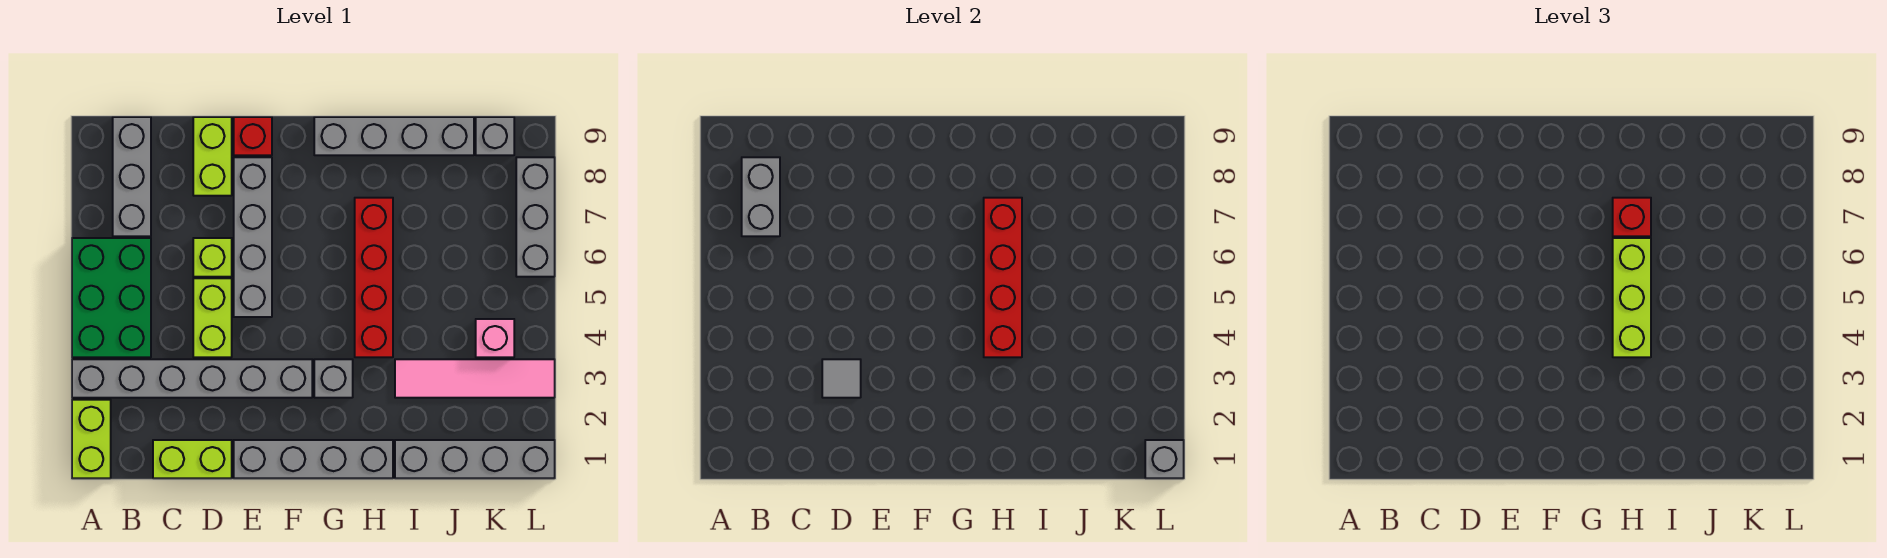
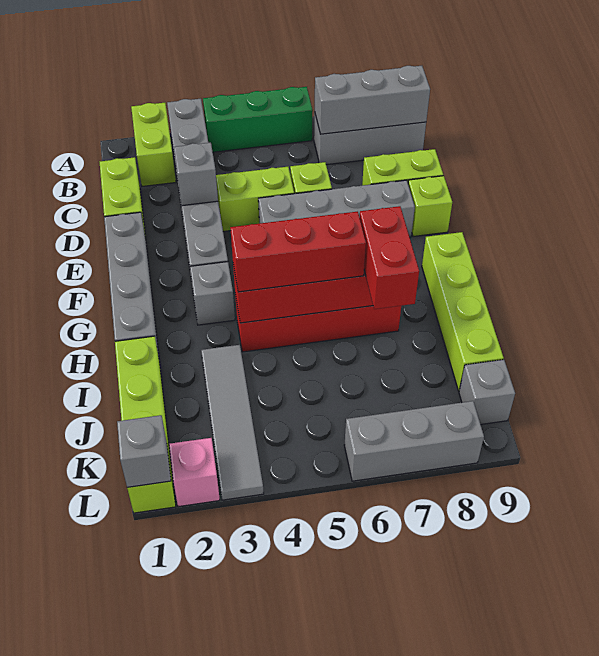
lime 1x2 brick [72,400,111,478] -> lime 1x2 brick turned to [131,103,176,186]
green 2x3 brick [72,238,151,357] -> green 1x3 brick [203,87,313,152]
grey 1x2 brick [742,157,780,236] -> grey 1x3 brick [315,66,430,134]
grey 1x1 tile [822,359,861,398] -> grey 1x1 brick [174,143,218,206]
red 1x1 brick [234,117,272,155] -> lime 1x1 brick [408,176,452,237]
grey 1x4 brick [314,117,474,155] -> lime 1x4 brick [422,232,504,391]
lime 1x3 brick [1613,238,1651,357] -> red 1x3 brick [230,212,366,292]
red 1x1 brick [1613,198,1651,236] -> red 1x2 brick [360,206,419,309]
grey 1x4 brick [395,440,555,478] -> lime 1x4 brick [115,336,176,513]
pink 1x4 tile [395,359,555,398] -> grey 1x4 tile [201,345,264,500]
pink 1x1 brick [476,319,514,357] -> pink 1x1 brick moved to [169,438,220,507]

